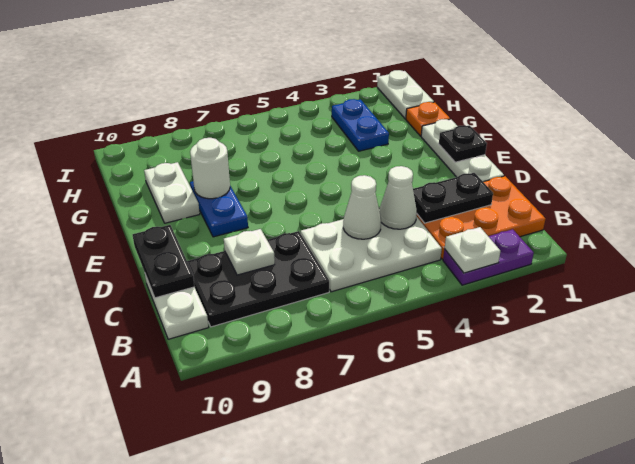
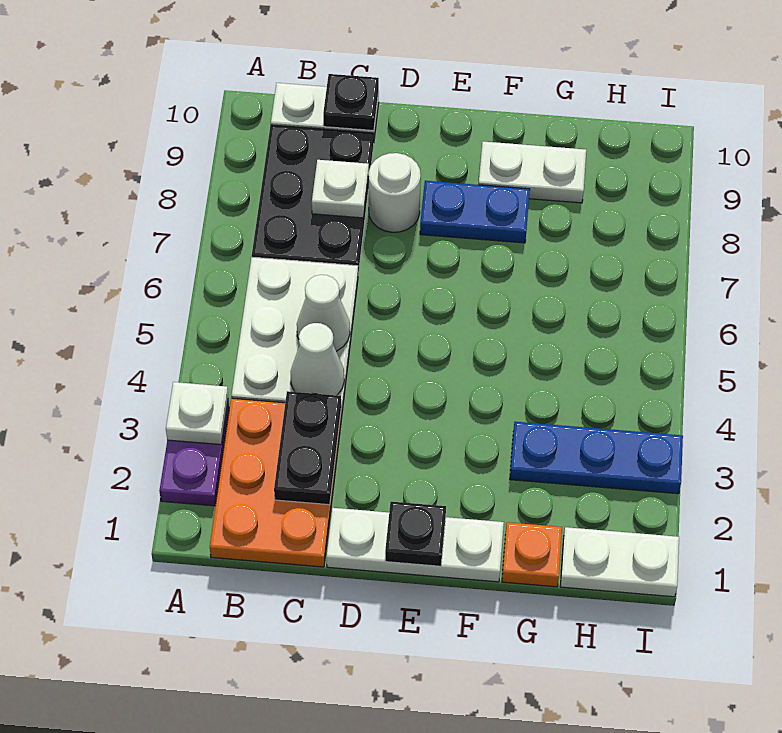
black 1x2 plate [133,225,194,298] -> black 1x1 plate [323,74,379,131]
white 1x1 round brick [190,138,230,199] -> white 1x1 round brick moved to [369,153,421,232]
blue 1x2 plate [332,99,389,151] -> blue 1x3 plate [510,422,683,494]

